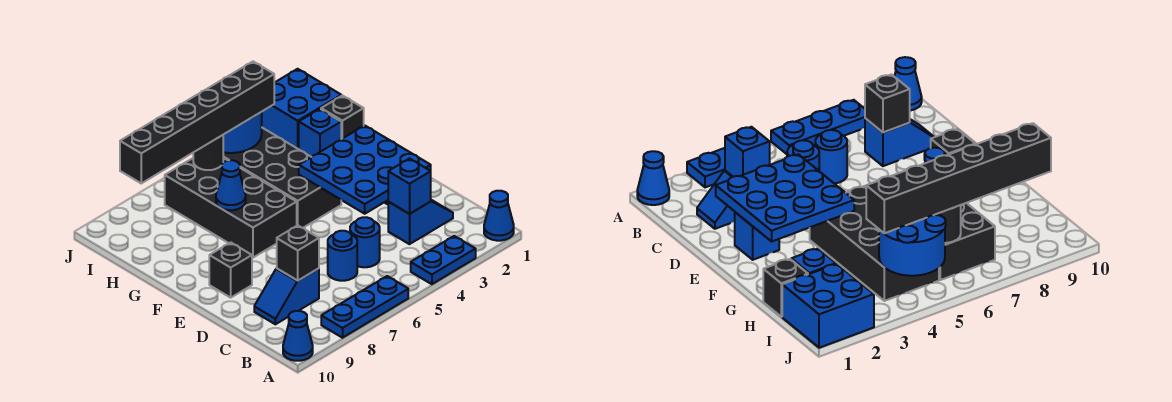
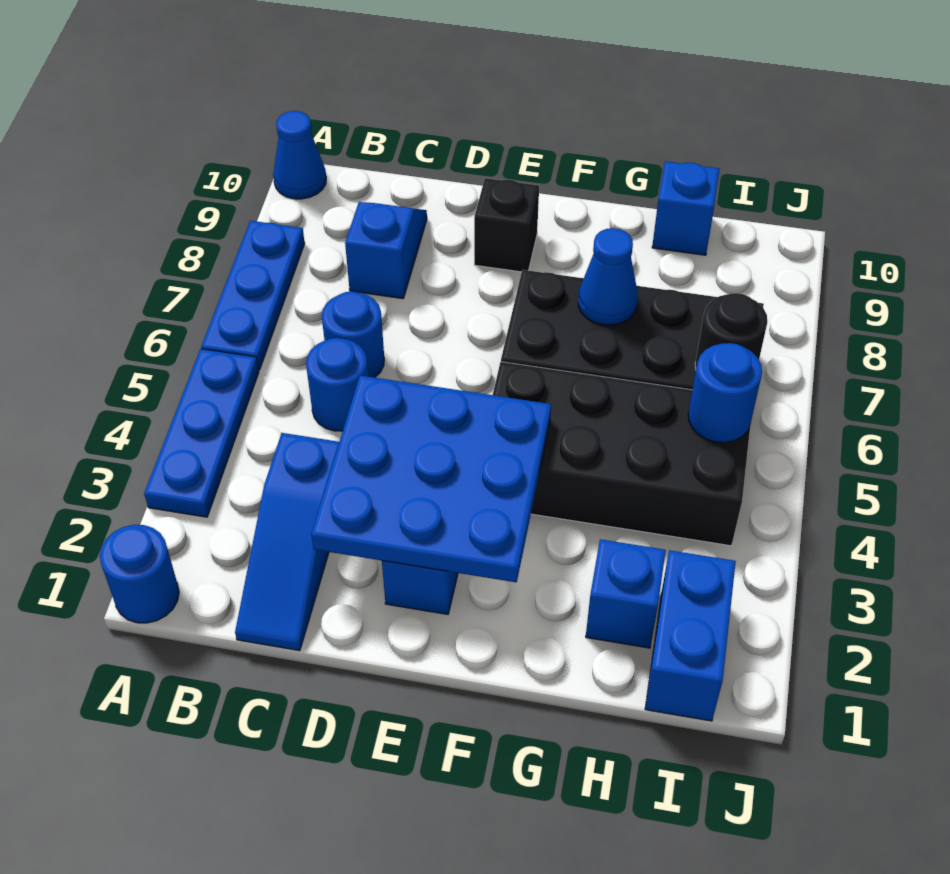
blue 1x1 cone [484,191,514,241] -> blue 1x1 round brick [100,525,179,623]
blue 1x2 plate [411,236,476,284] -> blue 1x3 plate [144,349,259,517]
blue 1x2 slope [388,200,453,244] -> blue 1x3 slope [235,433,339,651]
blue 1x1 brick [388,159,431,214] -> blue 1x1 brick moved to [652,161,719,255]
black 1x1 brick [277,225,319,280] -> none
black 1x1 brick [321,96,364,139] -> none
blue 2x2 brick [262,69,341,149] -> blue 1x2 brick [645,550,736,721]
blue 2x2 round brick [223,112,262,153] -> blue 1x1 round brick [688,343,762,443]
black 1x6 brick [120,62,274,183] -> none

